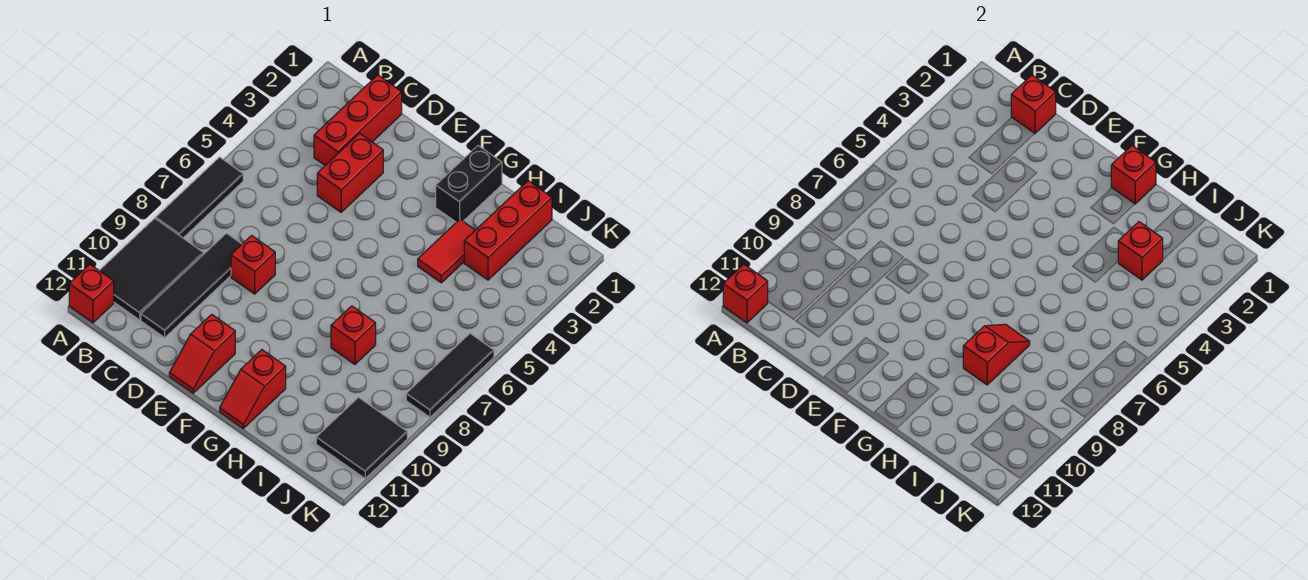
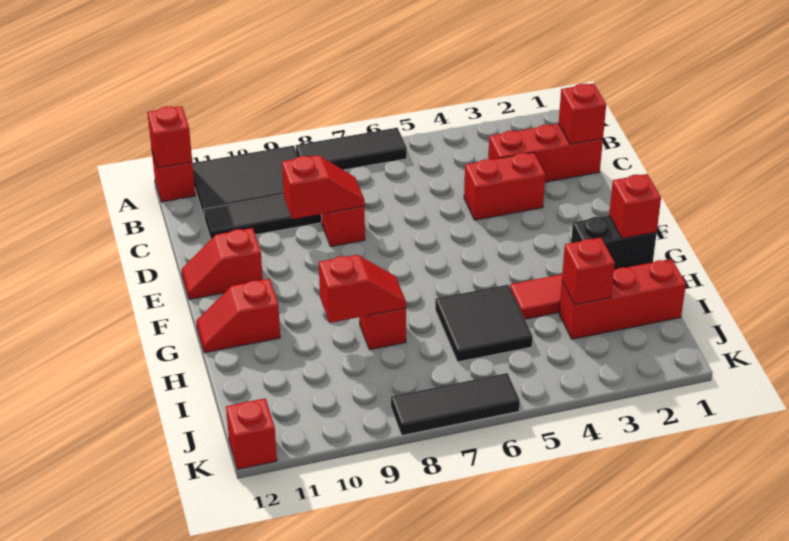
none -> red 1x2 slope [282,155,365,219]
black 2x2 tile [316,397,407,478] -> black 2x2 tile moved to [435,285,533,362]
none -> red 1x1 brick [226,398,277,469]

